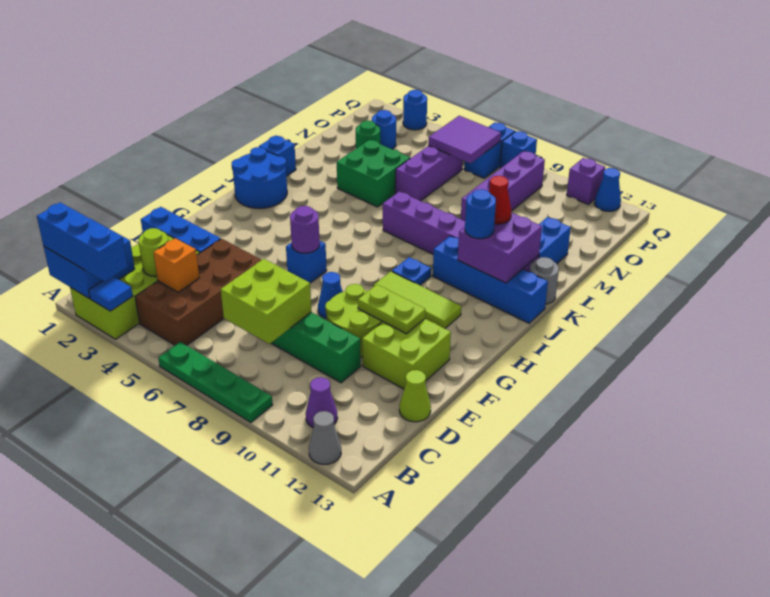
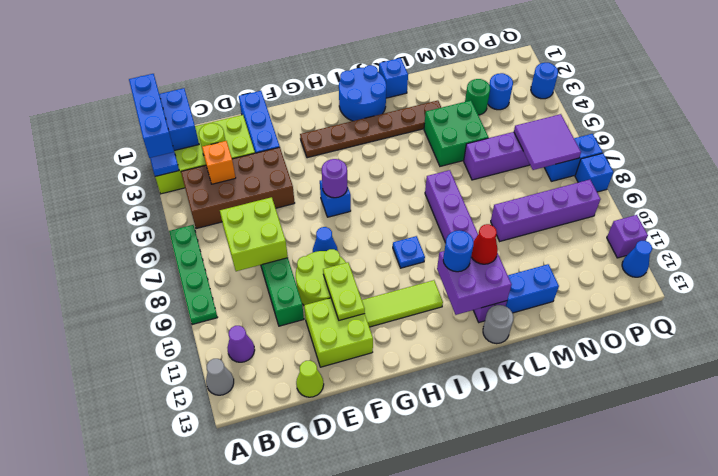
none -> brown 1x6 plate [300,101,441,158]
lime 1x3 tile [373,271,461,329] -> lime 1x3 tile turned to [362,280,443,327]
blue 1x4 brick [433,236,548,323] -> none

